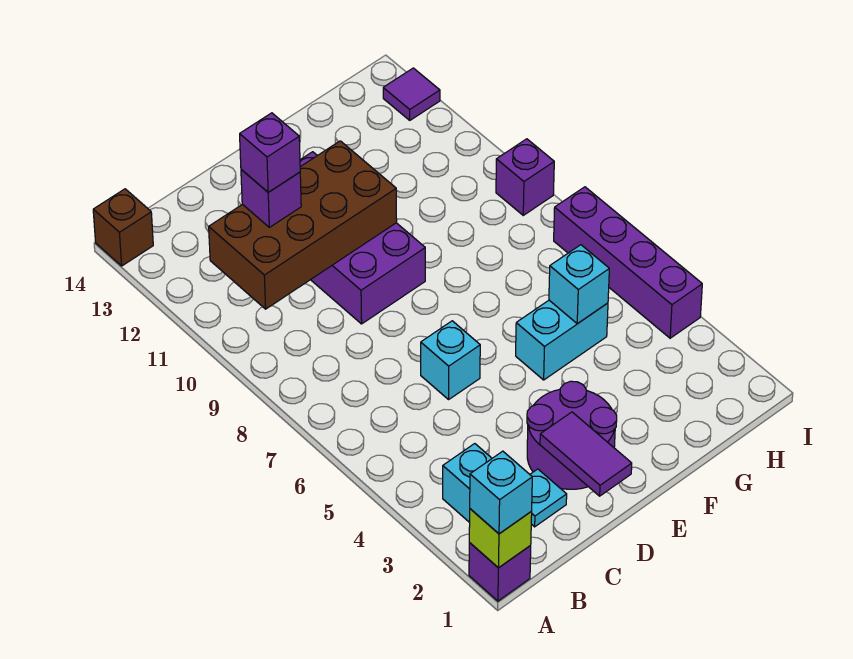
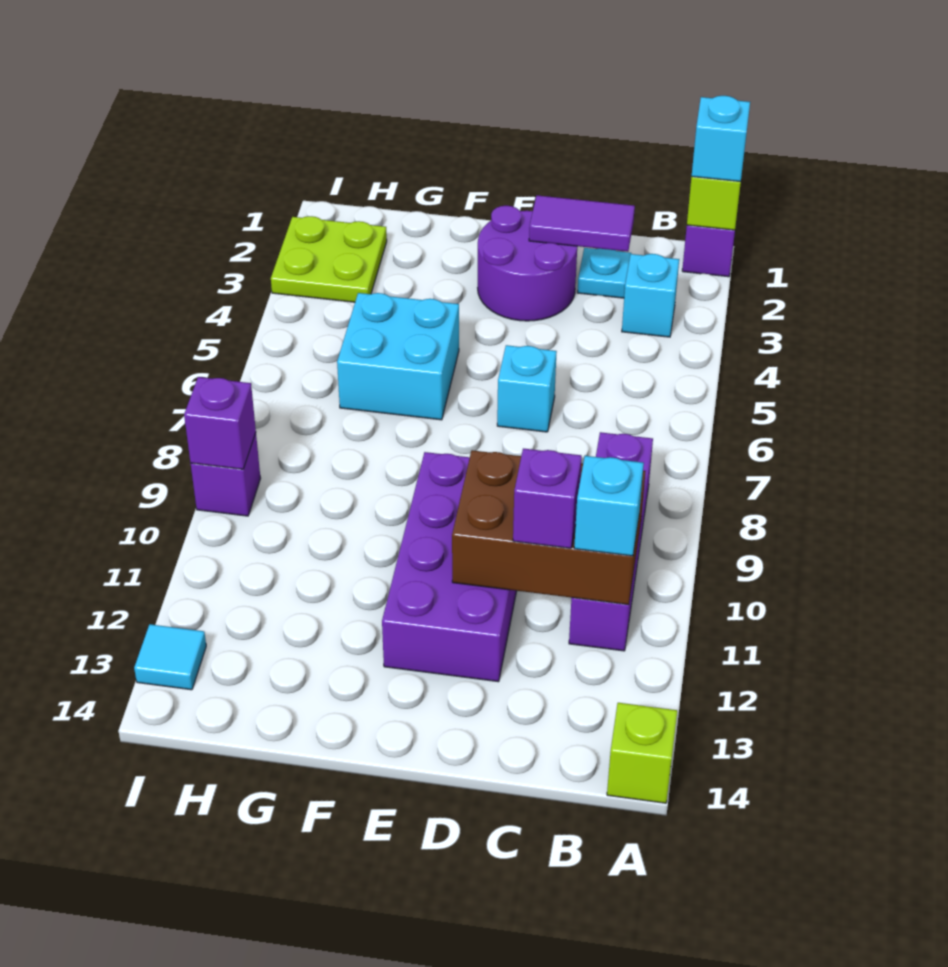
brown 1x1 brick [93,189,153,266] -> lime 1x1 brick [607,703,677,803]
brown 2x4 brick [209,141,397,309] -> brown 2x3 brick [452,450,645,605]
purple 1x1 brick [240,113,300,192] -> purple 1x1 brick moved to [184,377,256,469]
purple 1x2 tile [540,412,632,496] -> purple 1x2 tile turned to [529,195,635,252]
cyan 1x2 brick [516,300,608,380] -> cyan 2x2 brick [337,293,459,420]
cyan 1x1 brick [549,245,609,324] -> cyan 1x1 brick moved to [574,456,644,556]
none -> lime 2x2 plate [271,216,387,302]
purple 1x4 brick [554,187,702,338] -> purple 1x4 brick moved to [569,432,653,651]
purple 1x1 tile [383,68,440,120] -> cyan 1x1 tile [134,624,206,690]

